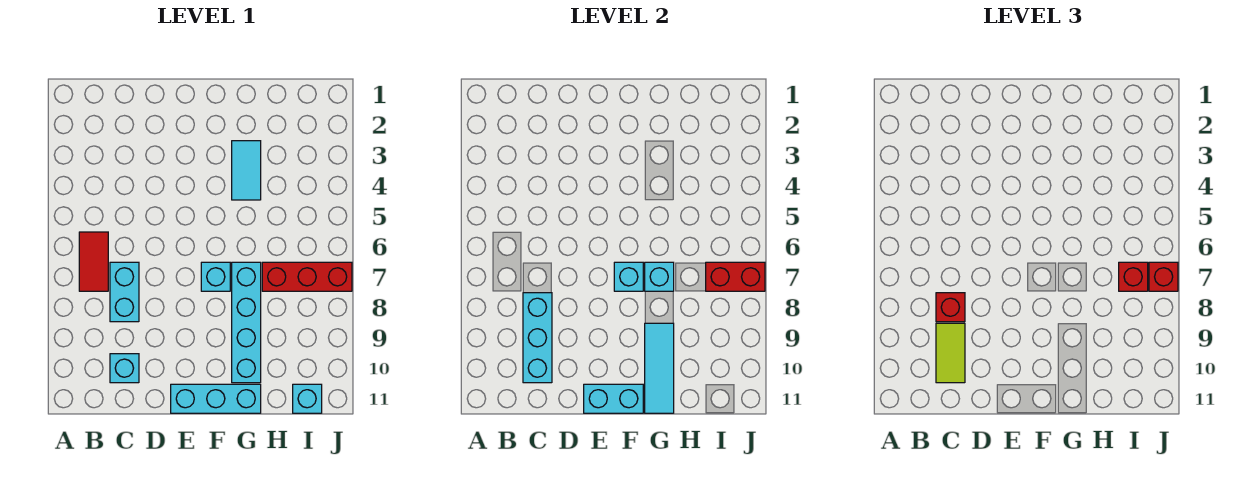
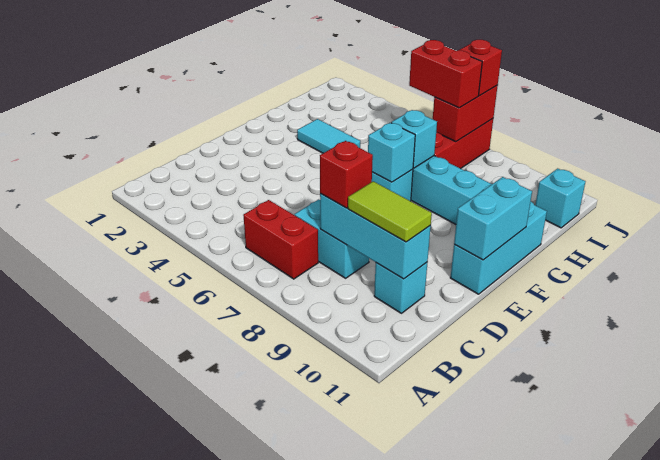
red 1x2 tile [79,232,108,291] -> red 1x2 brick [243,200,318,279]
cyan 1x3 tile [645,323,674,413] -> none
red 1x1 brick [1119,262,1148,291] -> red 1x2 brick [409,40,482,108]

